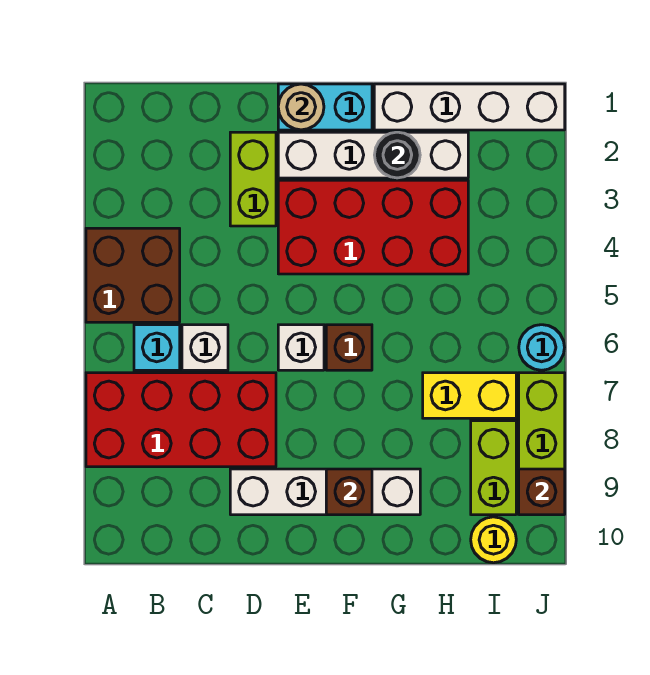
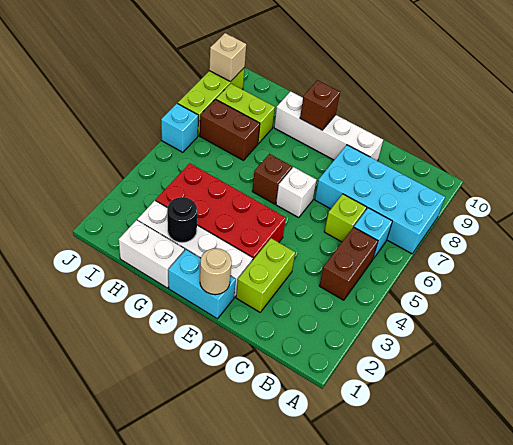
brown 2x2 brick [86,228,180,322] -> brown 1x2 brick [319,227,378,300]
red 2x4 brick [86,373,276,467] -> cyan 2x4 brick [315,145,445,254]
white 1x1 brick [182,325,228,370] -> lime 1x1 brick [324,194,367,242]
white 1x4 brick [374,84,565,130] -> white 1x2 brick [119,220,185,288]
yellow 1x2 brick [423,373,516,418] -> brown 1x2 brick [200,99,260,161]
lime 1x2 brick [471,421,516,515] -> lime 1x2 brick turned to [216,84,275,144]
yellow 1x1 round brick [471,517,516,563] -> none
cyan 1x1 round brick [519,325,564,370] -> cyan 1x1 brick [161,103,198,152]
brown 1x1 brick [519,469,565,515] -> tan 1x1 brick [209,33,246,82]

